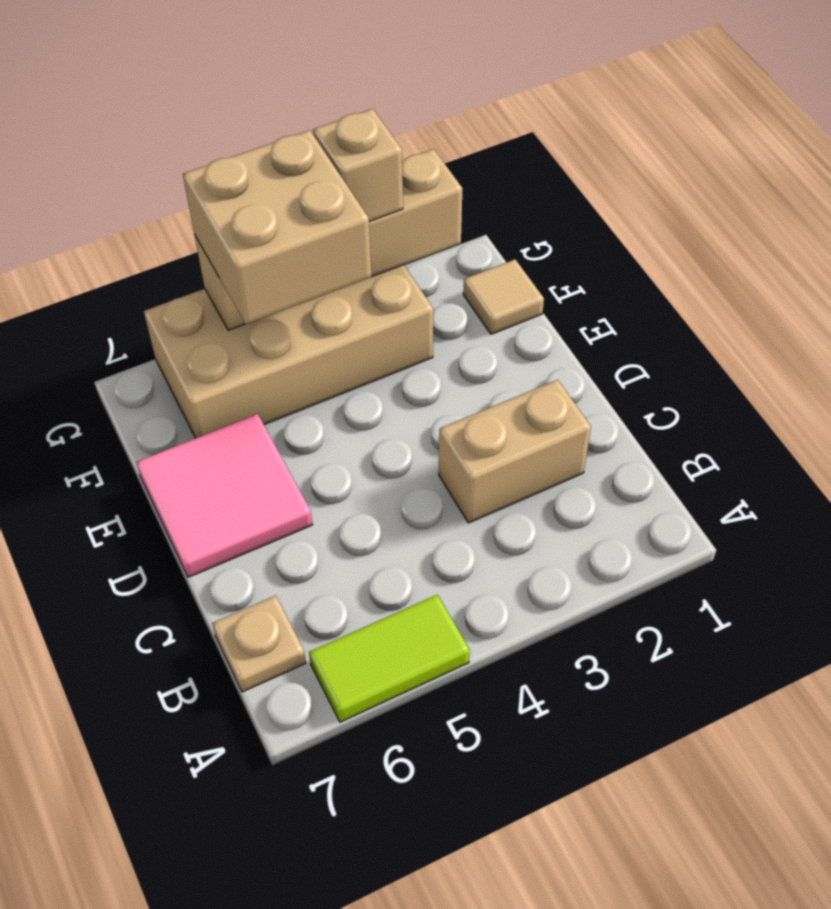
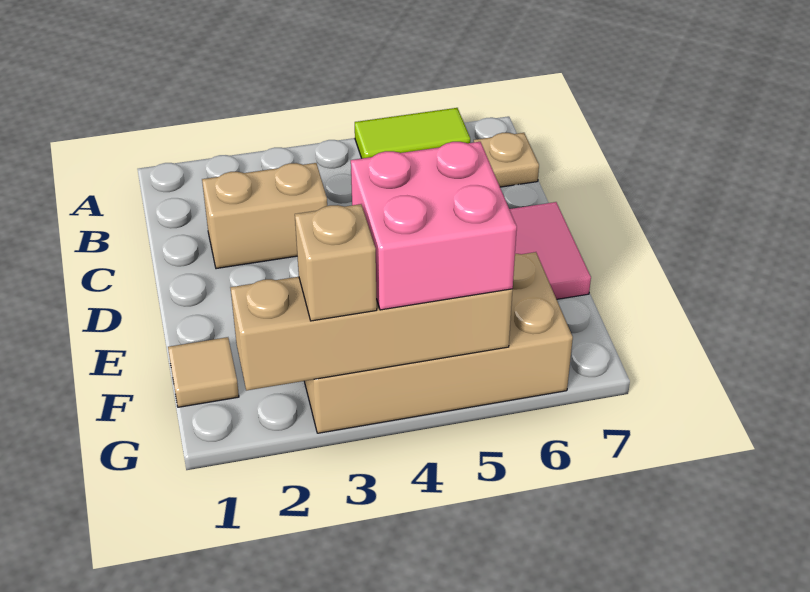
tan 2x2 brick [183,130,371,324] -> pink 2x2 brick [351,142,517,310]

